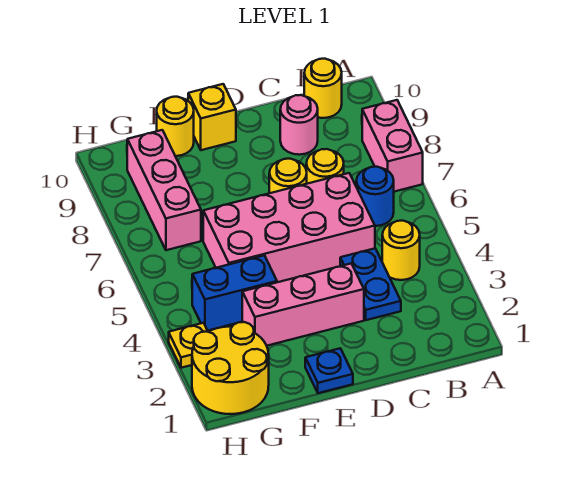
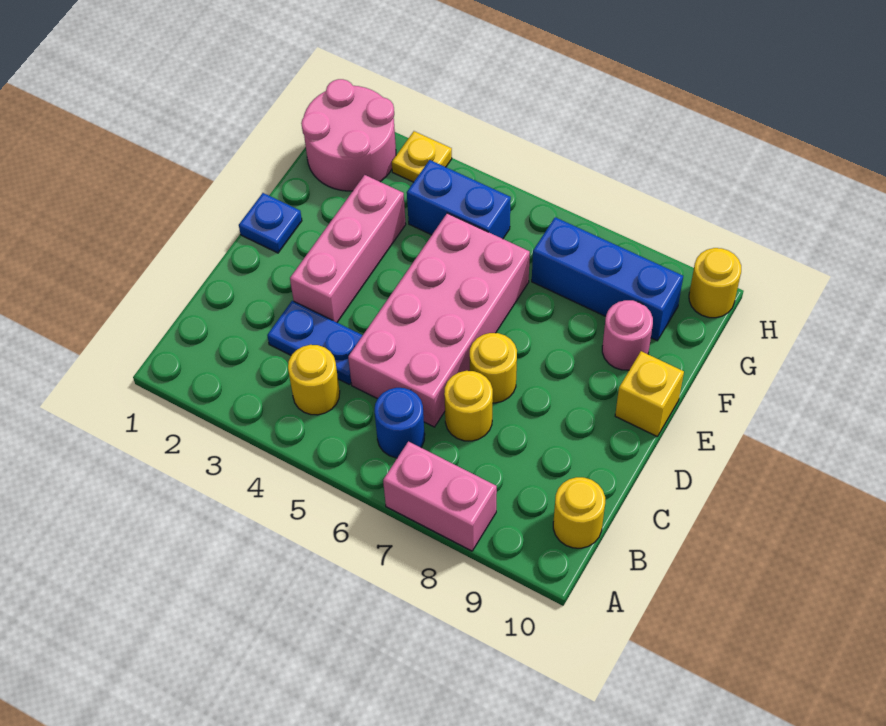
pink 1x1 round brick [280,95,318,155] -> pink 1x1 round brick moved to [602,300,653,370]
blue 1x2 brick [192,255,277,331] -> blue 1x2 brick turned to [407,160,511,239]
yellow 1x1 round brick [157,97,194,156] -> yellow 1x1 round brick moved to [689,248,741,318]
yellow 2x2 round brick [192,322,269,414] -> pink 2x2 round brick [301,79,396,191]
pink 1x3 brick [127,130,201,250] -> blue 1x3 brick [532,217,683,341]

